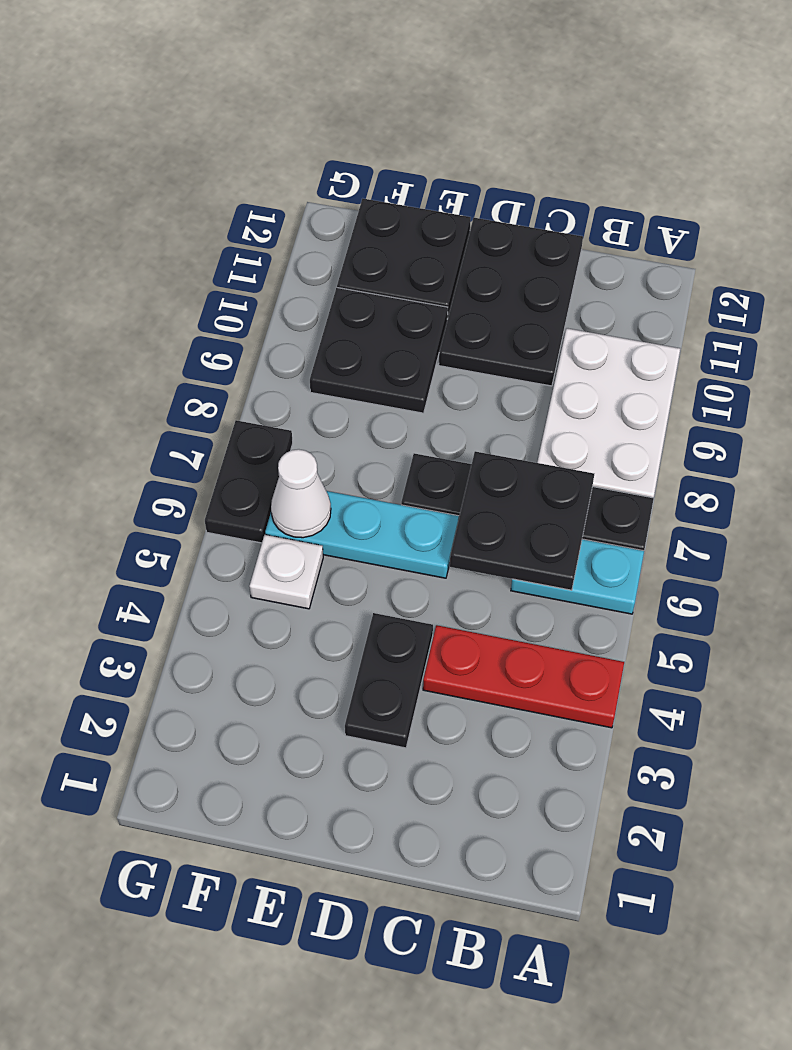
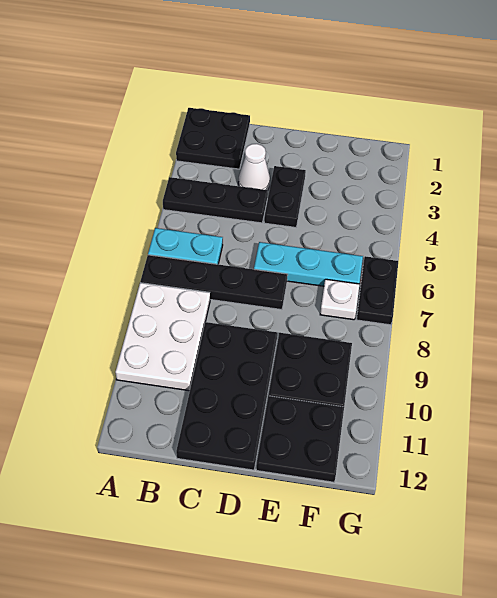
red 1x3 plate [423,625,624,728] -> black 1x3 plate [163,177,268,223]
black 2x2 plate [450,451,594,590] -> black 2x2 plate moved to [176,108,250,169]
black 2x3 plate [439,218,583,386] -> black 2x4 plate [176,322,277,470]
white 1x1 plate [249,535,323,609] -> white 1x1 plate moved to [320,279,359,320]
white 1x1 cone [271,449,331,538] -> white 1x1 cone moved to [238,144,270,190]

